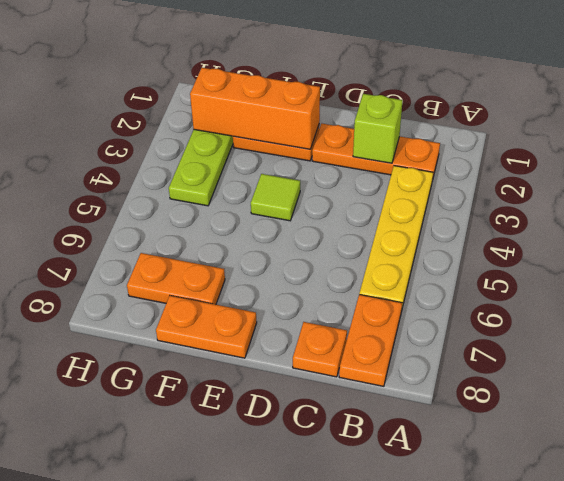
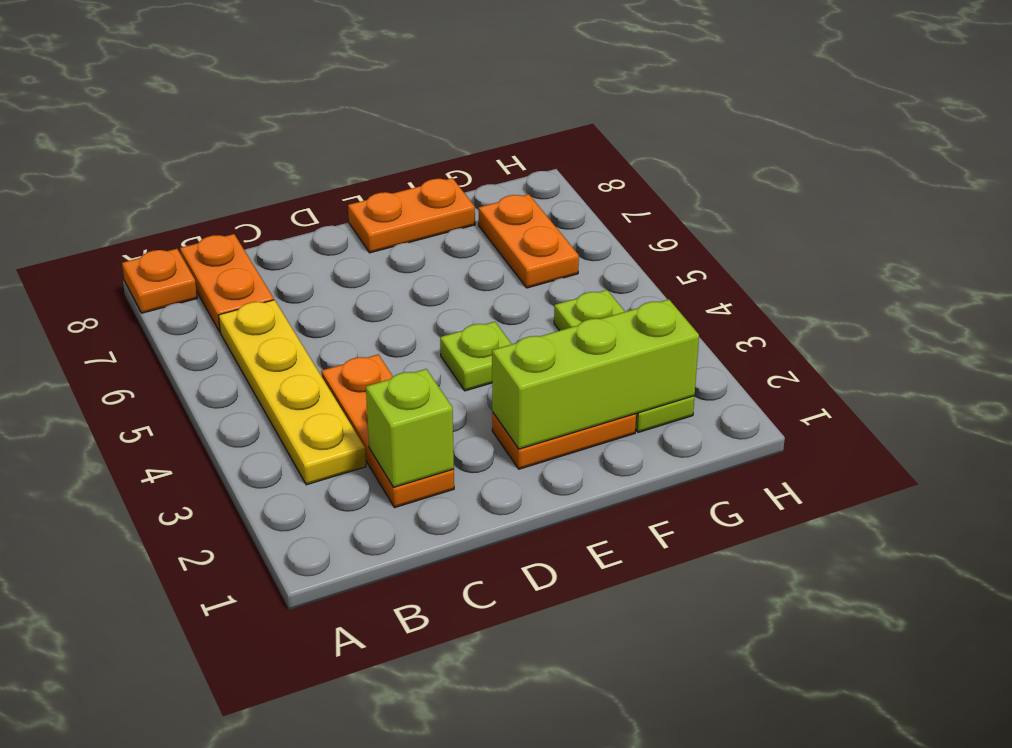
orange 1x3 plate [312,124,440,180] -> orange 1x3 plate turned to [321,355,454,508]
orange 1x1 plate [293,322,347,377] -> orange 1x1 plate moved to [122,249,197,313]
orange 1x3 brick [190,68,320,149] -> lime 1x3 brick [492,299,699,449]
lime 1x1 tile [251,174,300,221] -> lime 1x1 plate [440,322,511,391]
orange 1x2 plate [127,253,225,304] -> orange 1x2 plate turned to [478,194,579,288]

